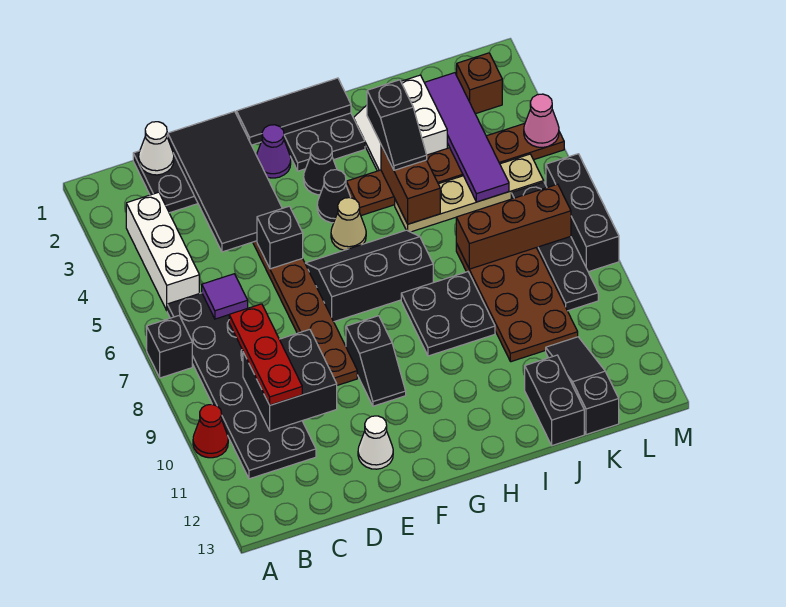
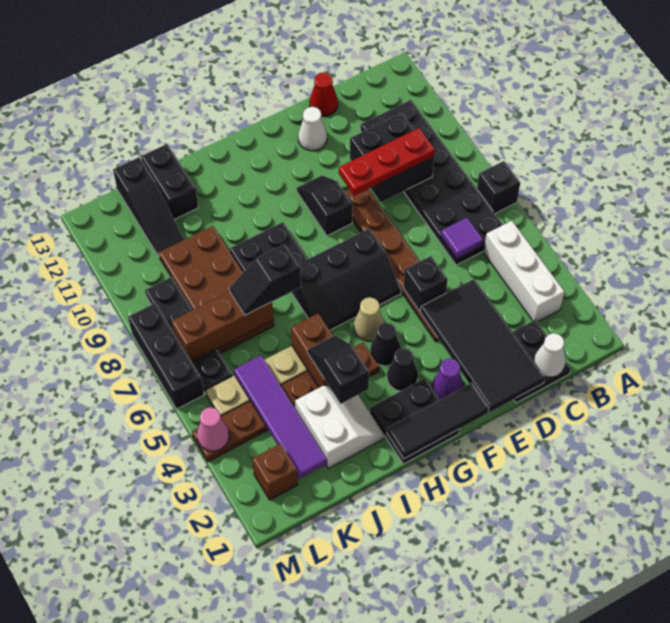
red 1x1 cone [193,404,228,458] -> red 1x1 cone moved to [309,72,338,116]
red 1x3 plate [229,304,302,405] -> red 1x3 plate turned to [339,128,435,196]
none -> black 1x2 slope [229,244,301,315]

